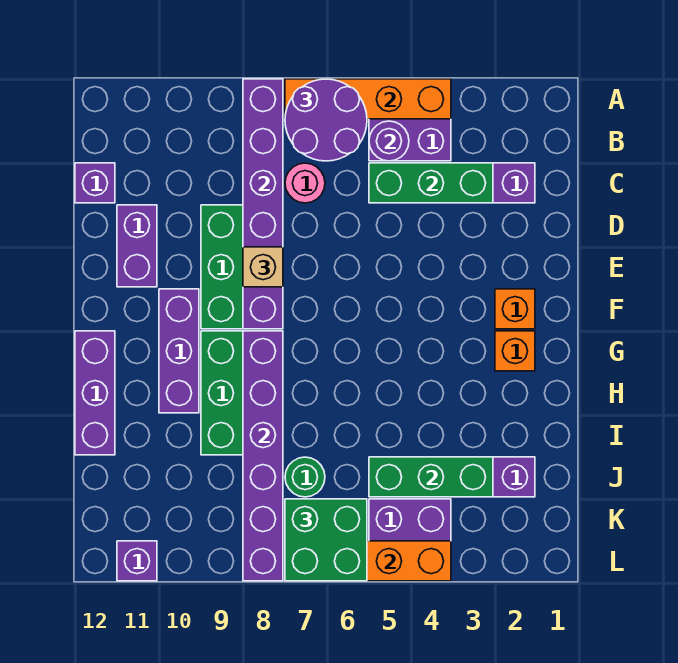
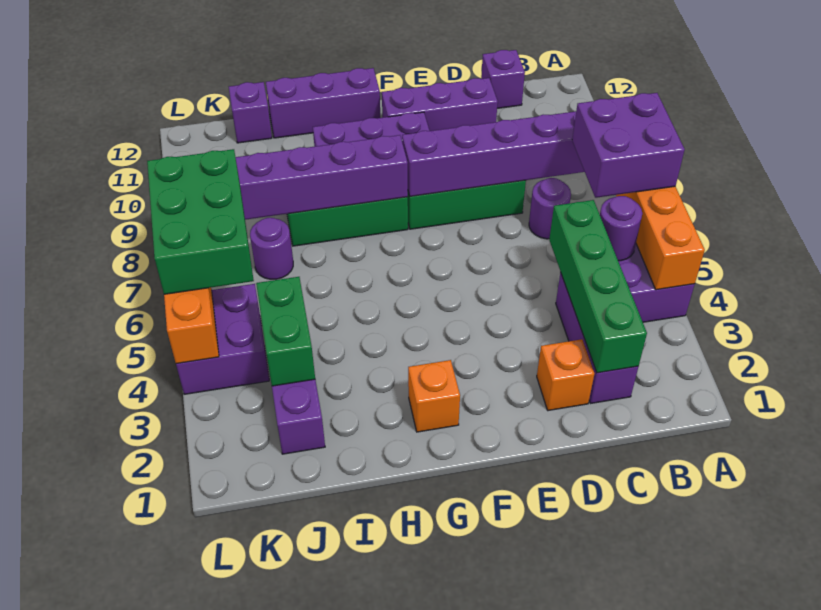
purple 2x2 round brick [285,79,367,161] -> purple 2x2 brick [572,93,685,198]
green 1x3 brick [369,163,493,203] -> green 1x4 brick [549,200,647,373]
pink 1x1 round brick [285,163,325,203] -> purple 1x1 round brick [529,178,571,239]
purple 1x2 brick [117,205,157,287] -> purple 1x3 brick [382,78,498,131]
tan 1x1 brick [243,247,283,287] -> none
orange 1x1 brick [495,289,535,329] -> orange 1x1 brick moved to [537,339,594,411]
green 1x3 brick [369,457,493,497] -> green 1x2 brick [256,277,315,386]
green 1x1 round brick [285,457,325,497] -> purple 1x1 round brick [250,218,293,279]
green 2x2 brick [285,499,367,581] -> green 2x3 brick [147,149,254,294]
purple 1x1 brick [117,541,157,581] -> purple 1x1 brick moved to [229,82,272,143]

